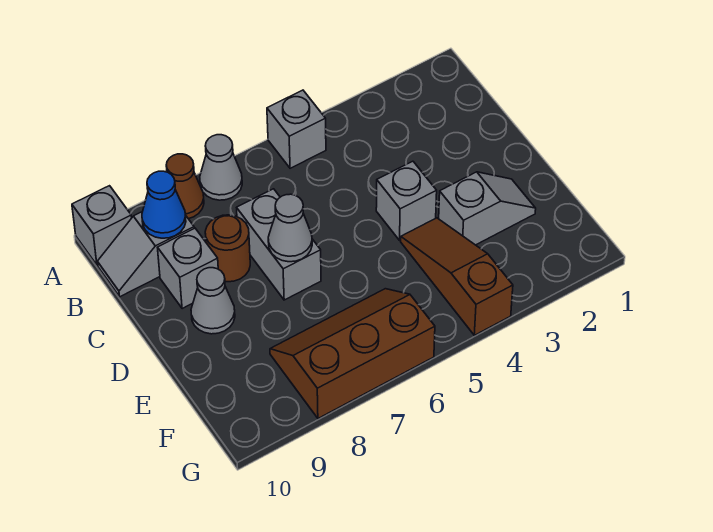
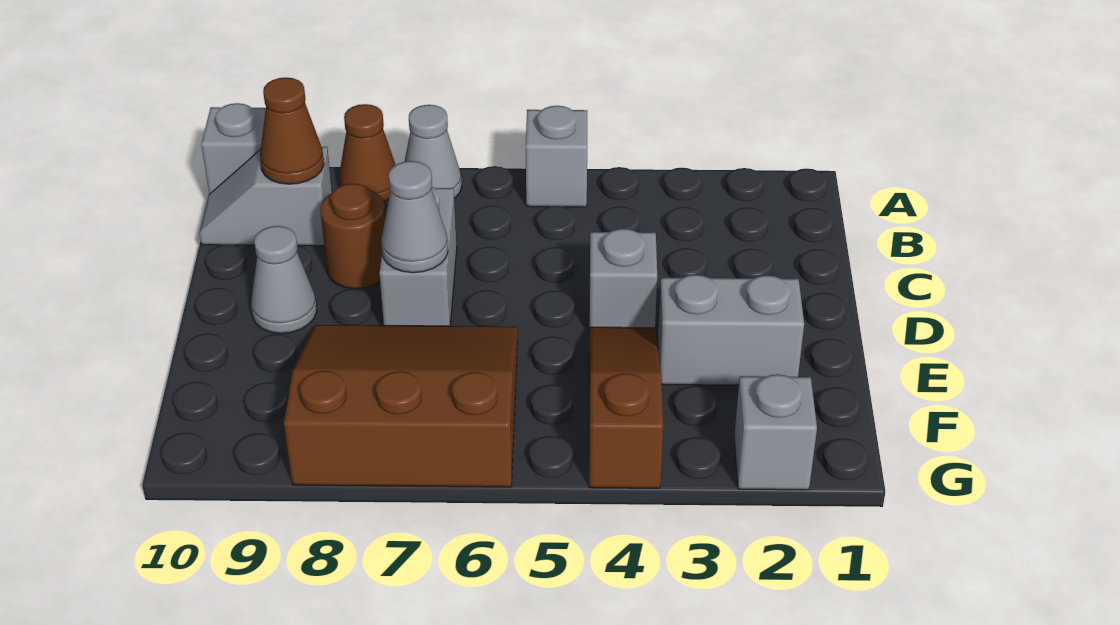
blue 1x1 cone [142,171,186,238] -> brown 1x1 cone [260,77,324,184]
grey 1x1 brick [157,228,218,309] -> grey 1x1 brick moved to [734,374,817,490]
grey 1x2 slope [439,172,536,245] -> grey 1x2 brick [658,275,804,385]
brown 2x3 slope [270,289,435,418] -> brown 3x3 slope [284,325,518,487]

